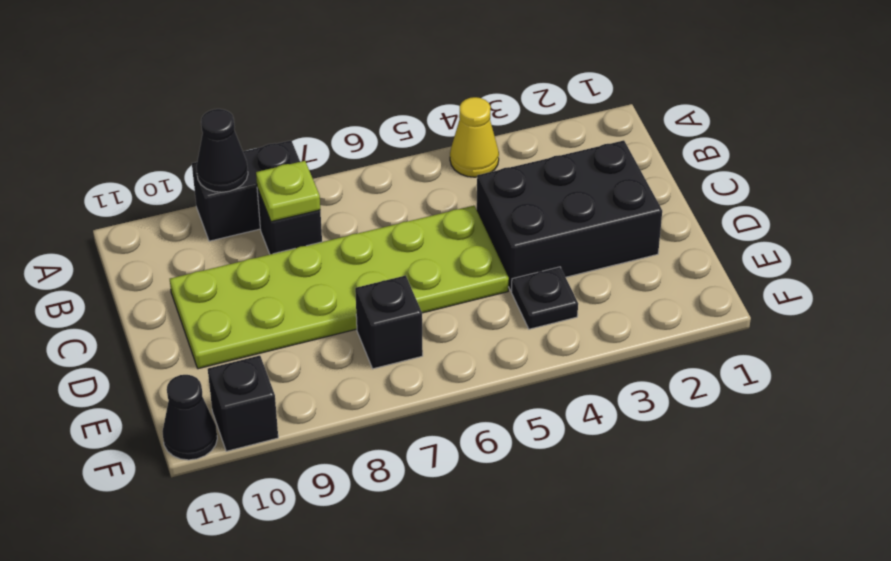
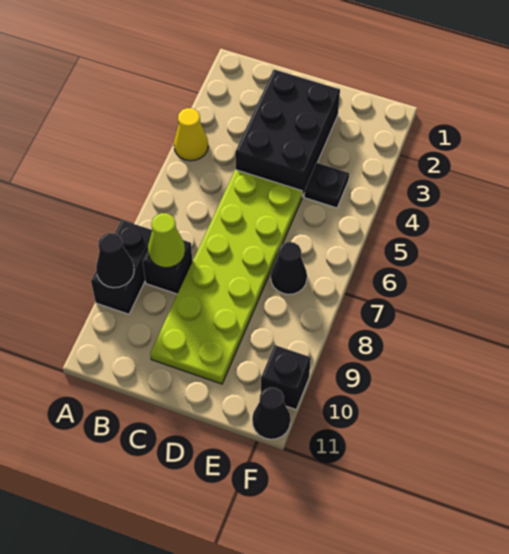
lime 1x1 plate [256,161,320,222] -> lime 1x1 cone [148,213,185,268]
black 1x1 brick [355,276,423,369] -> black 1x1 cone [271,242,307,294]

